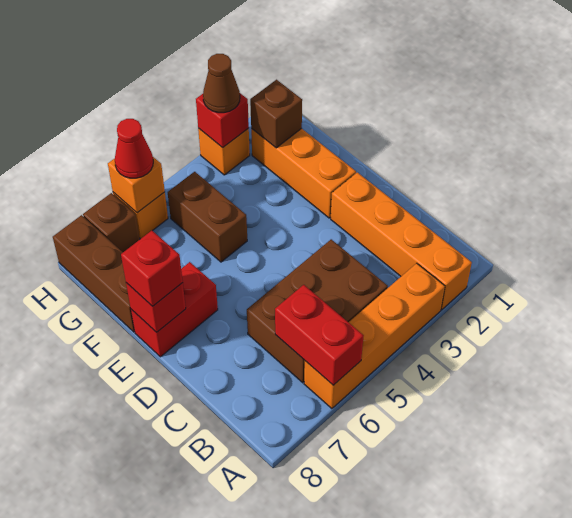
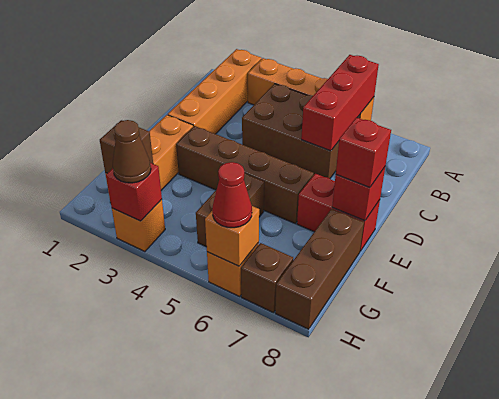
red 1x2 brick [275,285,364,385] -> red 1x3 brick [301,55,379,151]
none -> brown 1x4 brick [176,126,314,224]

